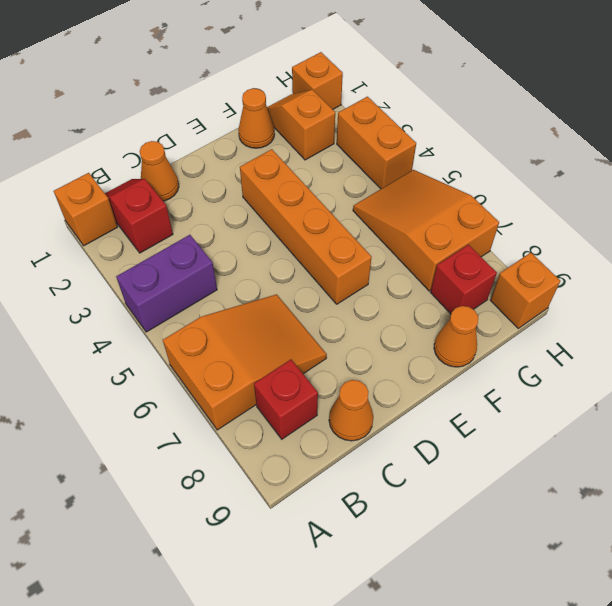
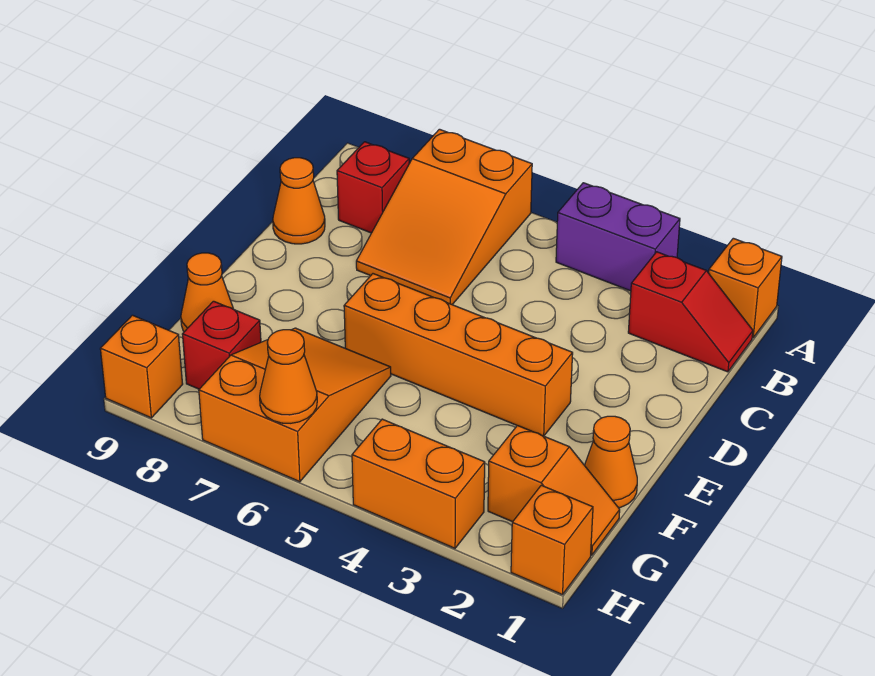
purple 1x2 brick [116,235,217,332] -> purple 1x2 brick turned to [556,183,680,291]
orange 1x1 cone [140,141,179,201] -> orange 1x1 cone moved to [260,330,317,423]
orange 2x3 slope [353,170,499,291] -> orange 2x3 slope turned to [199,328,391,482]

